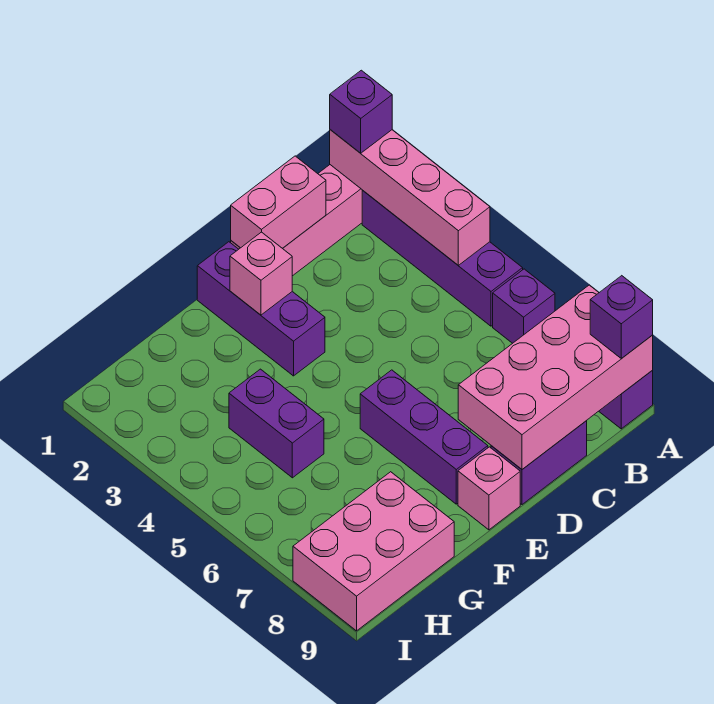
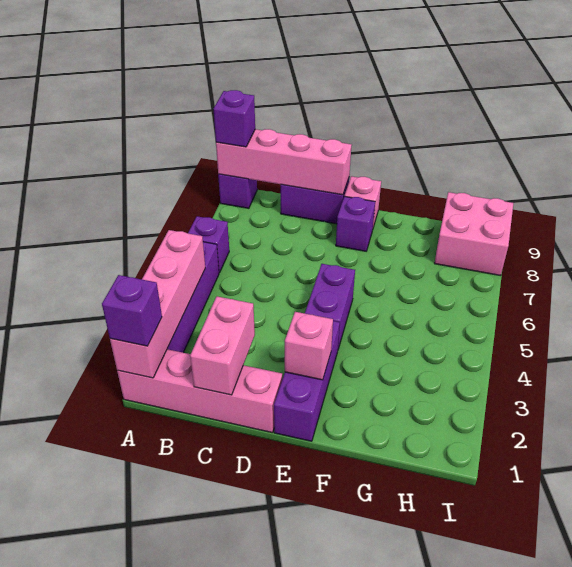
pink 2x4 brick [458,285,653,469] -> pink 1x4 brick [216,129,352,195]
pink 1x2 brick [231,156,326,248] -> pink 1x2 brick turned to [190,296,255,395]
purple 1x3 brick [360,370,488,504] -> purple 1x1 brick [336,196,375,251]
purple 1x2 brick [229,369,324,478] -> purple 1x2 brick moved to [305,264,355,349]
pink 2x3 brick [293,472,454,631] -> pink 2x2 brick [434,192,513,276]

